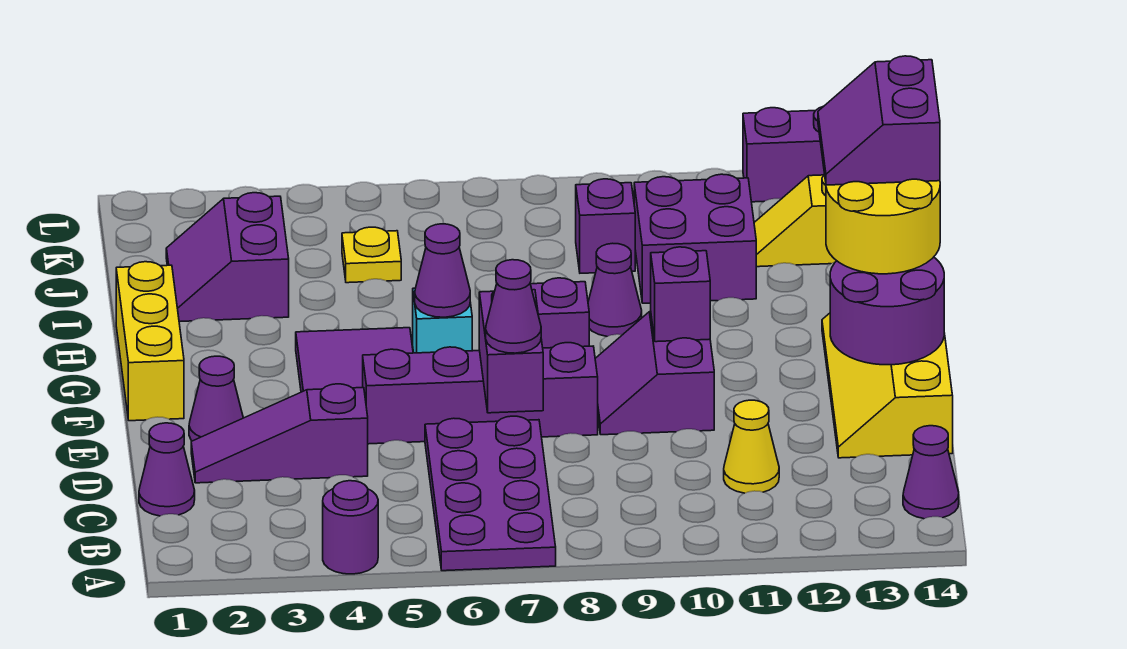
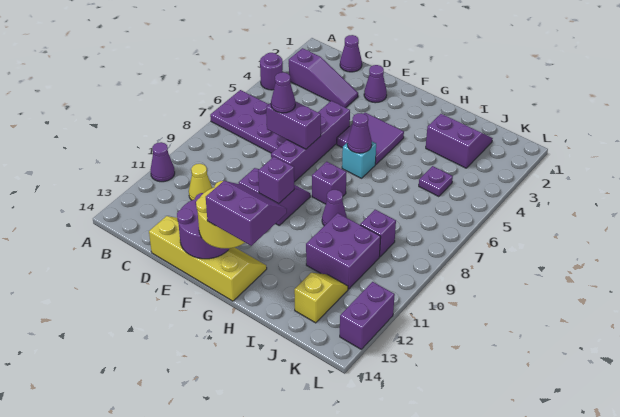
purple 1x1 cone [903,426,959,519] -> purple 1x1 cone moved to [150,142,175,182]
purple 1x3 slope [191,384,368,483] -> purple 1x3 slope turned to [289,48,358,108]
yellow 1x3 brick [116,262,184,421] -> none
yellow 1x1 plate [342,227,401,283] -> purple 1x1 plate [419,166,453,197]

